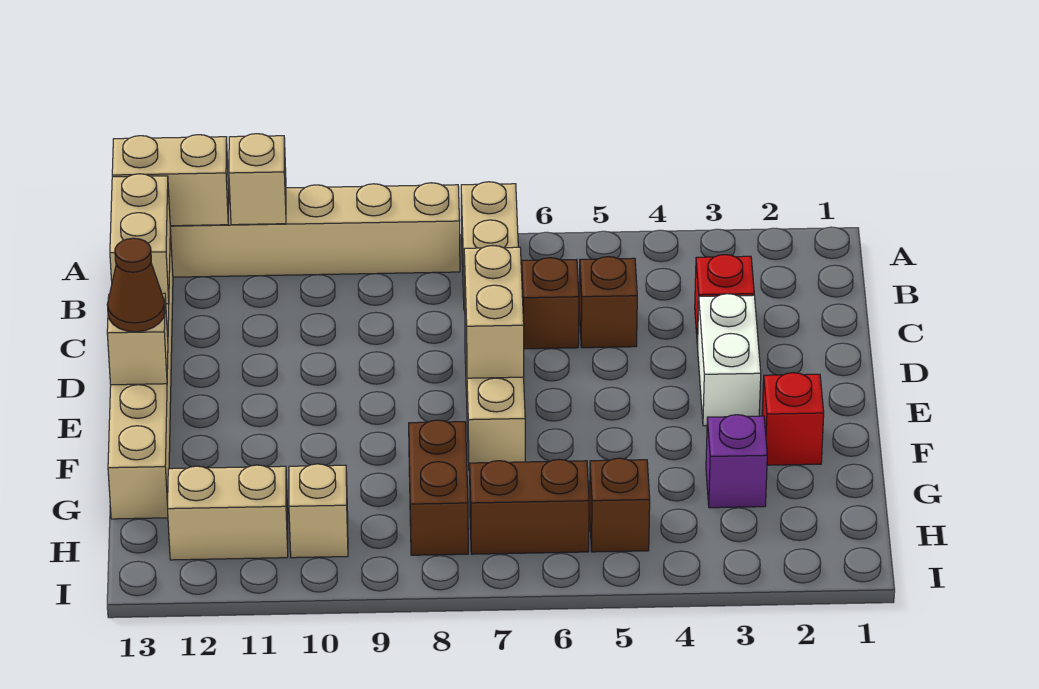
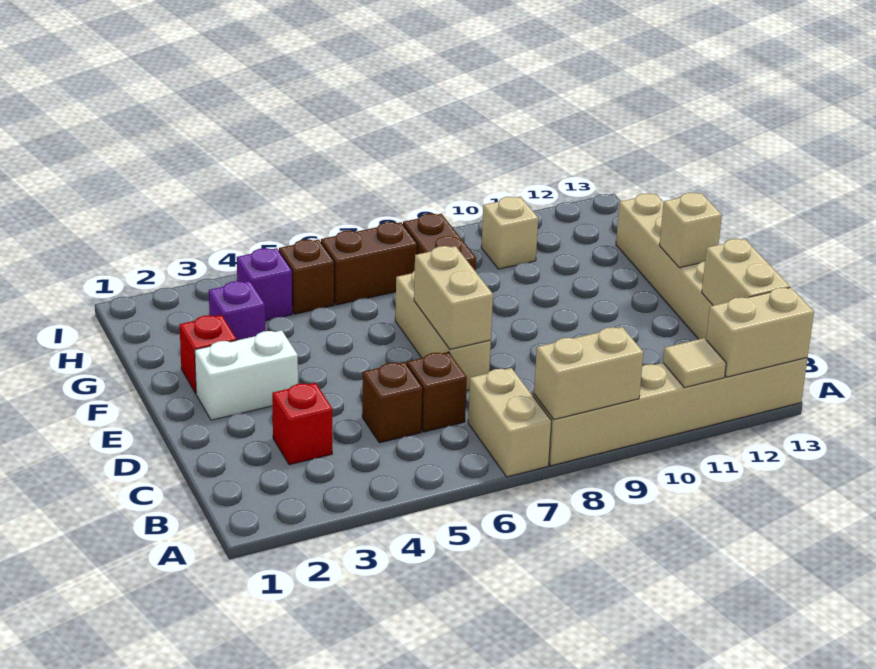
tan 1x1 brick [229,134,286,225] -> tan 1x1 tile [663,338,726,388]
white 1x2 brick [698,294,761,426] -> white 1x2 brick turned to [195,330,298,420]
brown 1x1 cone [107,238,165,332] -> none
none -> purple 1x1 brick [237,248,292,321]
tan 1x2 brick [168,465,288,560] -> tan 1x2 brick moved to [534,327,644,420]

